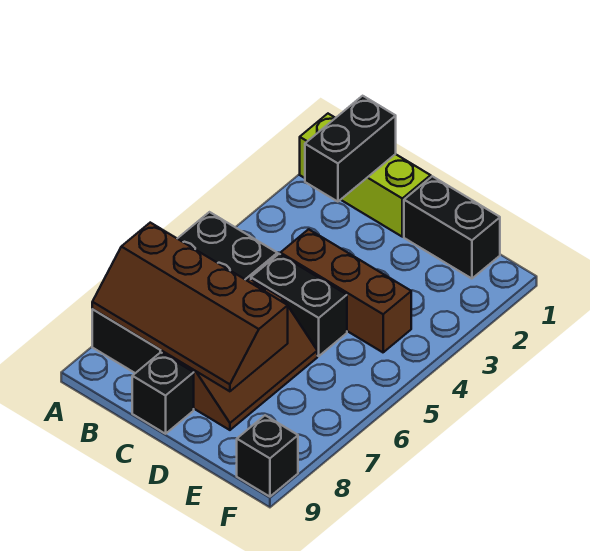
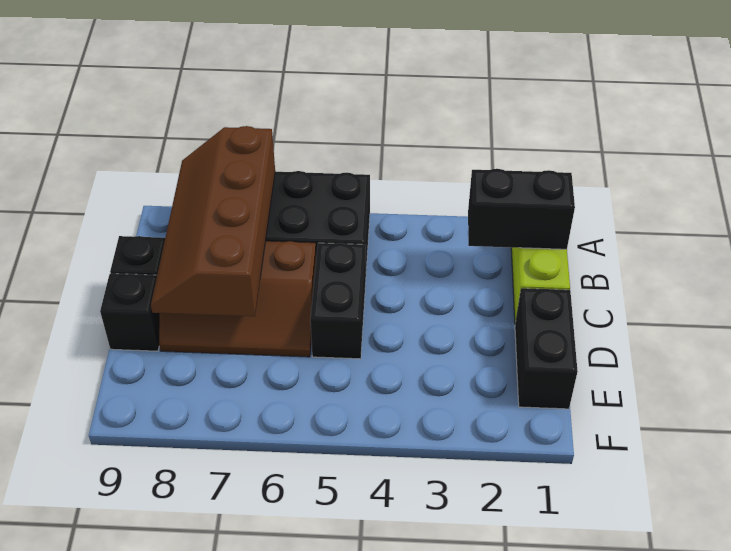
brown 1x3 brick [280,229,411,352] -> none
black 1x1 brick [237,415,298,497] -> black 1x1 brick moved to [100,274,160,351]

